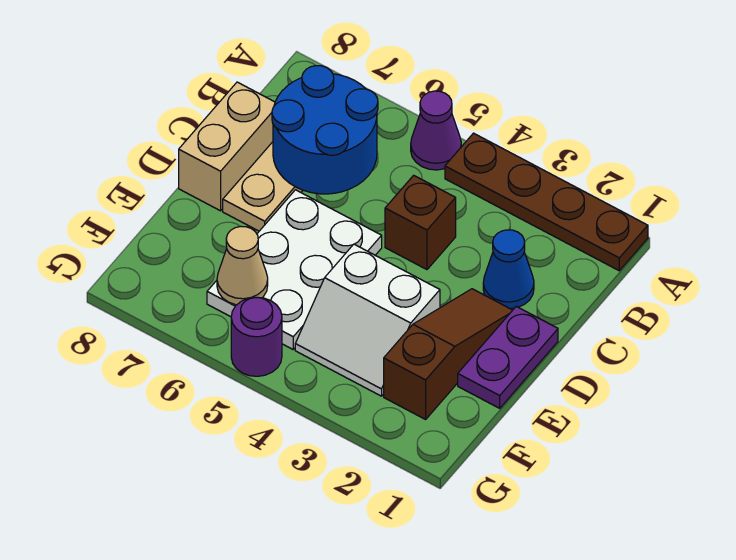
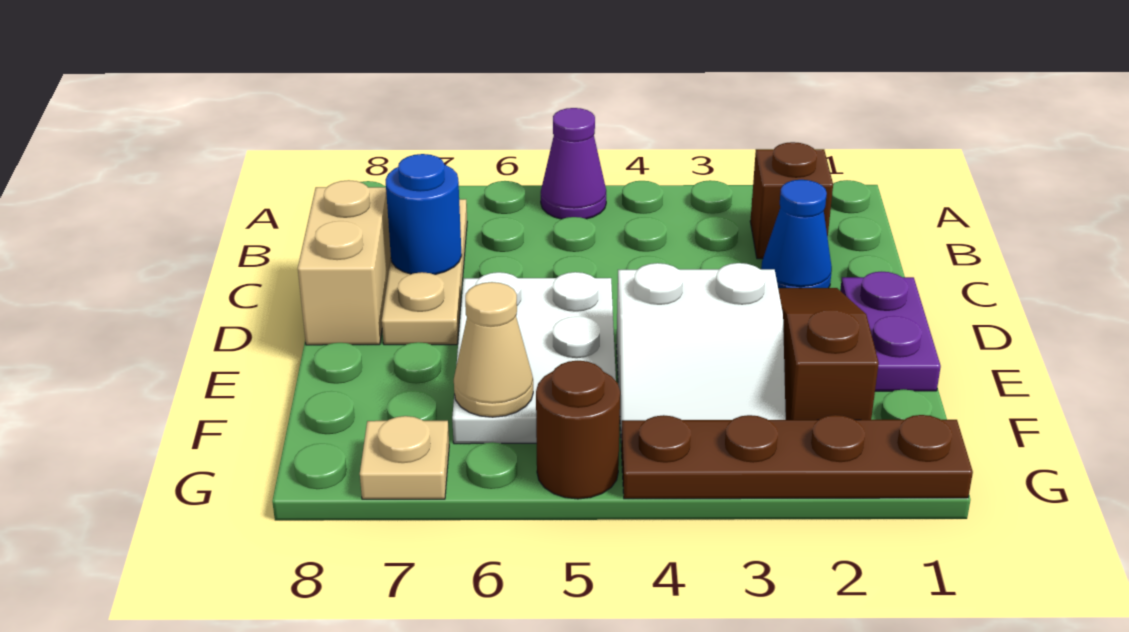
brown 1x4 plate [445,133,648,271] -> brown 1x4 plate moved to [621,415,973,499]
blue 2x2 round brick [272,66,378,194] -> blue 1x1 round brick [386,154,462,275]
brown 1x1 brick [385,175,456,270] -> brown 1x1 brick moved to [750,142,833,259]
purple 1x1 round brick [231,297,282,376] -> brown 1x1 round brick [536,361,620,499]
none -> tan 1x1 plate [360,416,449,499]

